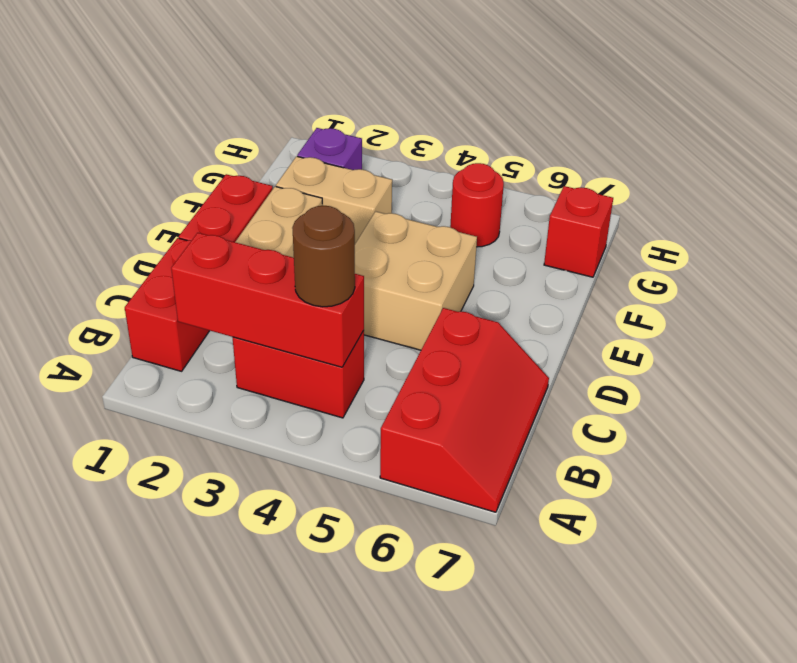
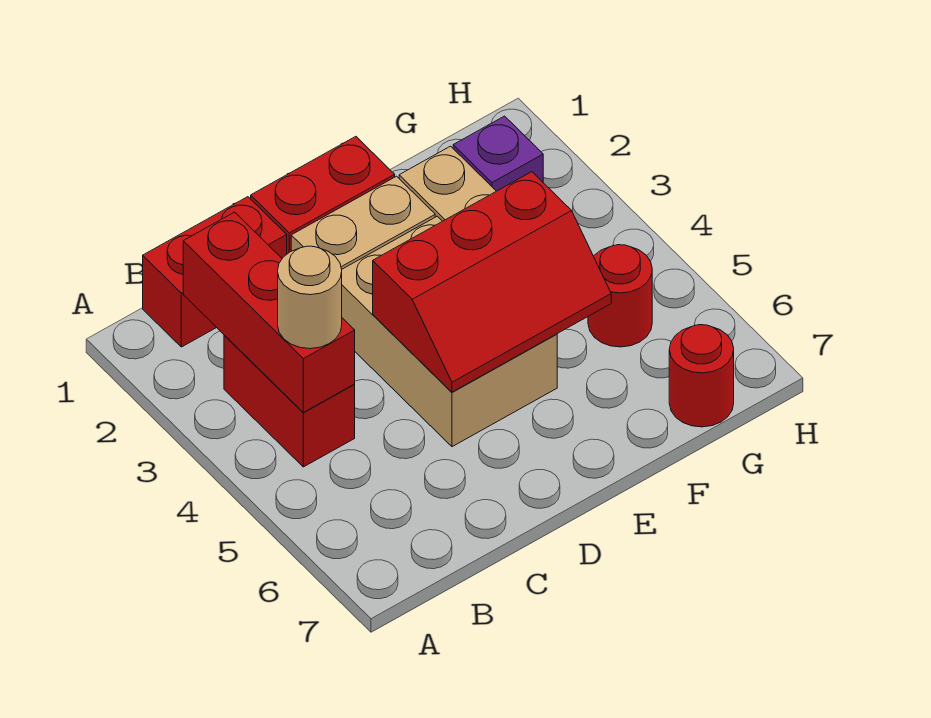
red 2x3 slope [380,308,549,512] -> red 2x3 slope moved to [373,172,611,392]
brown 1x1 round brick [292,206,355,307] -> tan 1x1 round brick [278,246,342,349]
tan 2x2 brick [355,211,477,350] -> tan 2x3 brick [342,216,557,447]
red 1x1 brick [544,186,613,277] -> red 1x1 round brick [669,325,734,427]

